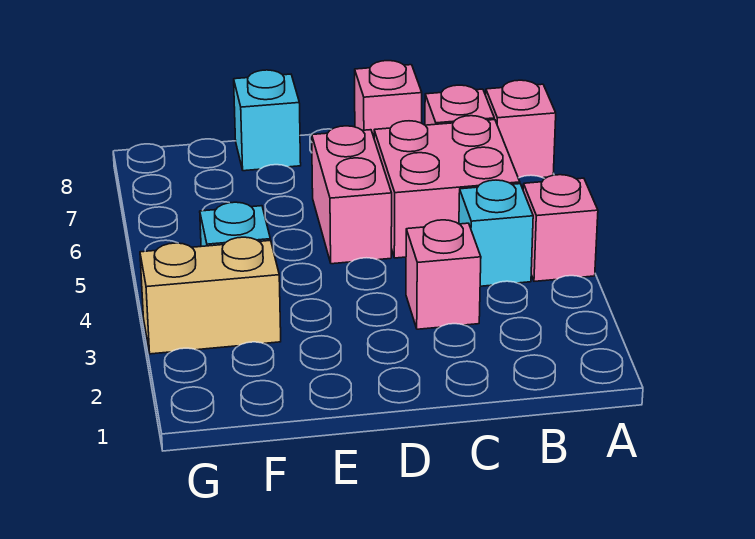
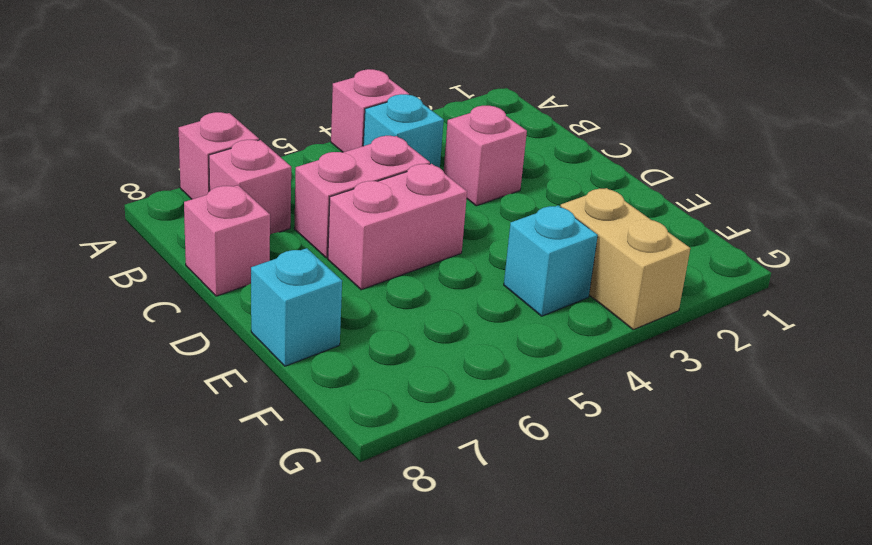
pink 2x2 brick [374,116,520,258] -> pink 1x2 brick [294,136,430,258]

